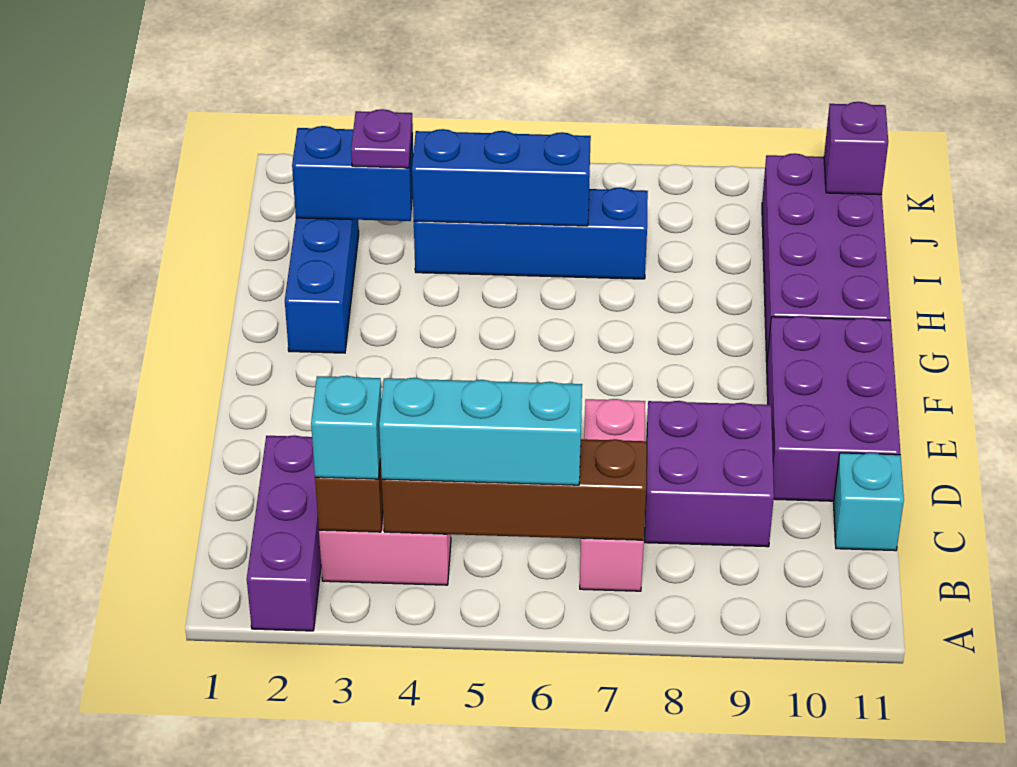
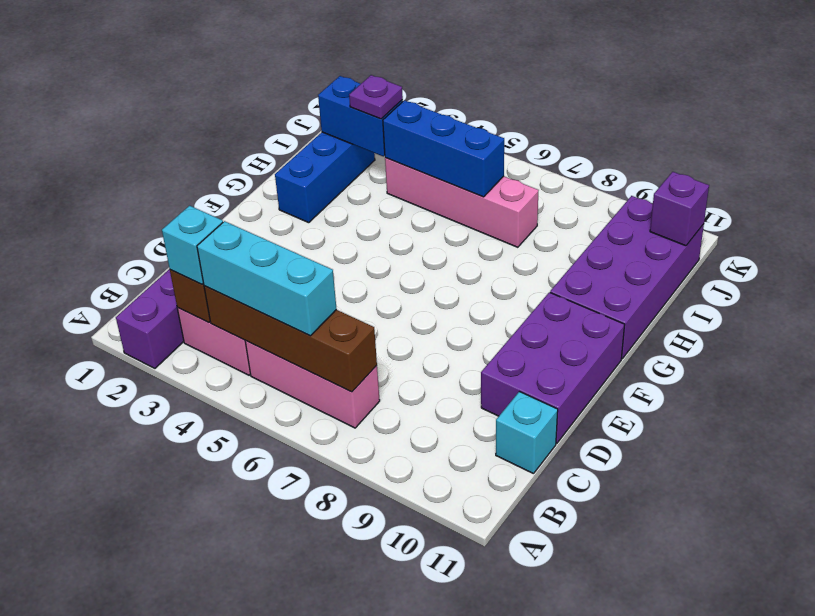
pink 1x3 brick [580,399,645,591] -> pink 1x3 brick turned to [245,341,380,428]
purple 2x2 brick [645,401,774,547] -> none
blue 1x4 brick [414,187,648,279] -> pink 1x4 brick [385,158,539,247]

